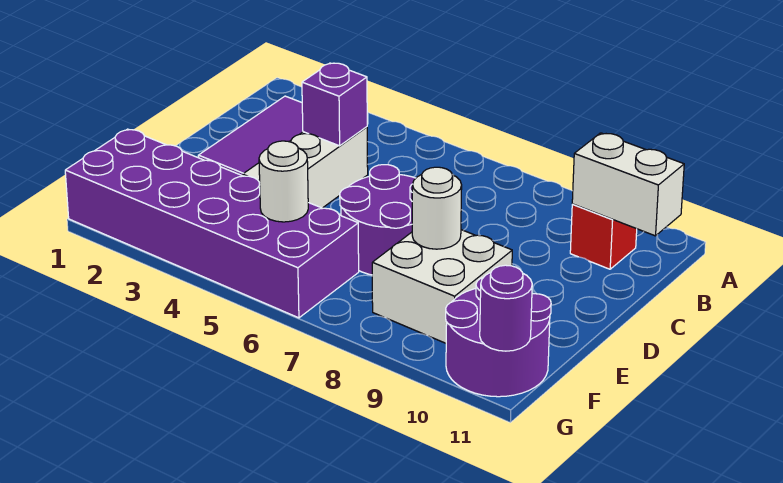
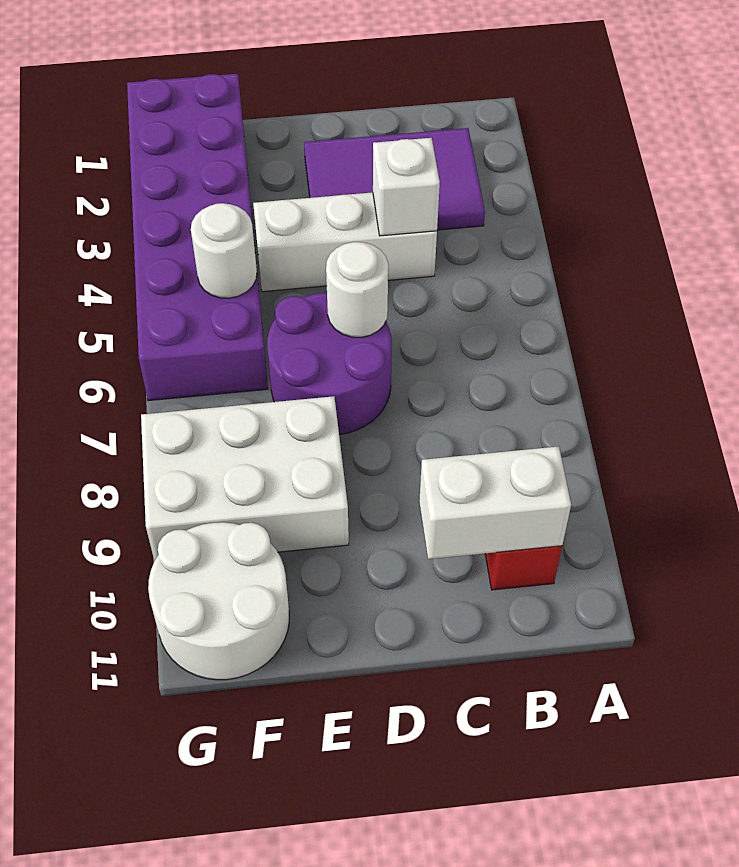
white 1x2 brick [572,133,684,236] -> white 1x2 brick turned to [419,446,571,559]
purple 1x1 brick [302,63,367,146] -> white 1x1 brick [373,138,440,236]
white 2x2 brick [372,230,512,343] -> white 2x3 brick [141,396,349,561]
white 1x1 round brick [412,167,462,249] -> white 1x1 round brick moved to [326,242,388,337]
purple 2x2 round brick [446,278,551,397] -> white 2x2 round brick [148,522,289,680]
purple 1x1 round brick [480,265,532,351] -> none

